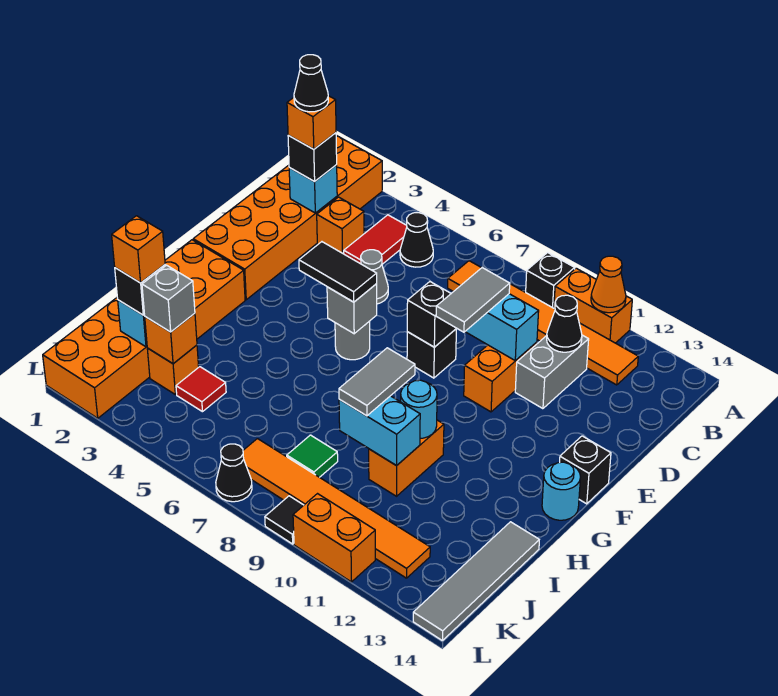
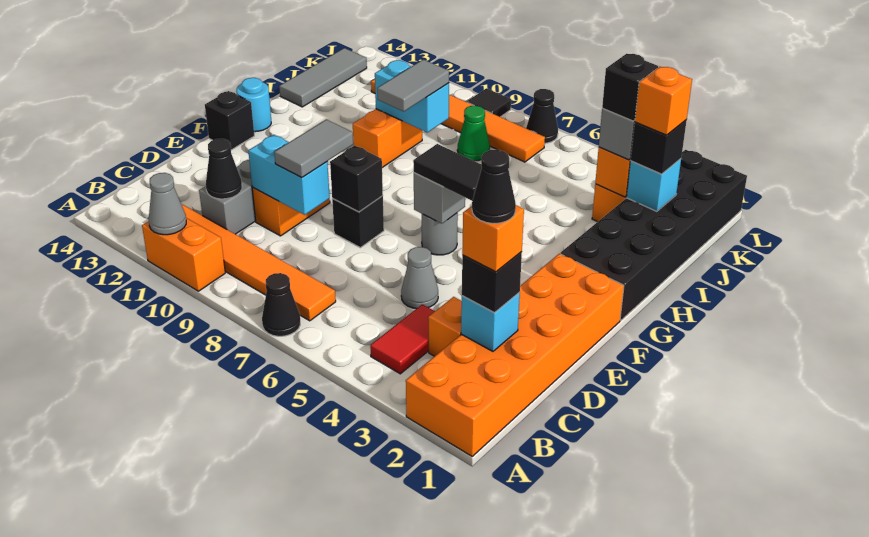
black 1x1 brick [526,253,575,308] -> black 1x1 brick moved to [602,54,658,121]
orange 1x1 cone [591,256,626,313] -> grey 1x1 cone [149,173,186,235]
black 1x1 cone [400,213,433,267] -> black 1x1 cone moved to [262,273,300,336]
orange 2x6 brick [43,240,245,418] -> black 2x6 brick [560,150,747,320]
cyan 1x1 round brick [401,380,437,438] -> none
grey 1x4 tile [413,522,539,640] -> grey 1x3 tile [279,48,367,107]
red 1x1 tile [176,367,226,412] -> none
green 1x1 tile [287,435,338,477] -> green 1x1 cone [457,106,490,161]
orange 1x2 brick [293,494,375,582] -> none

